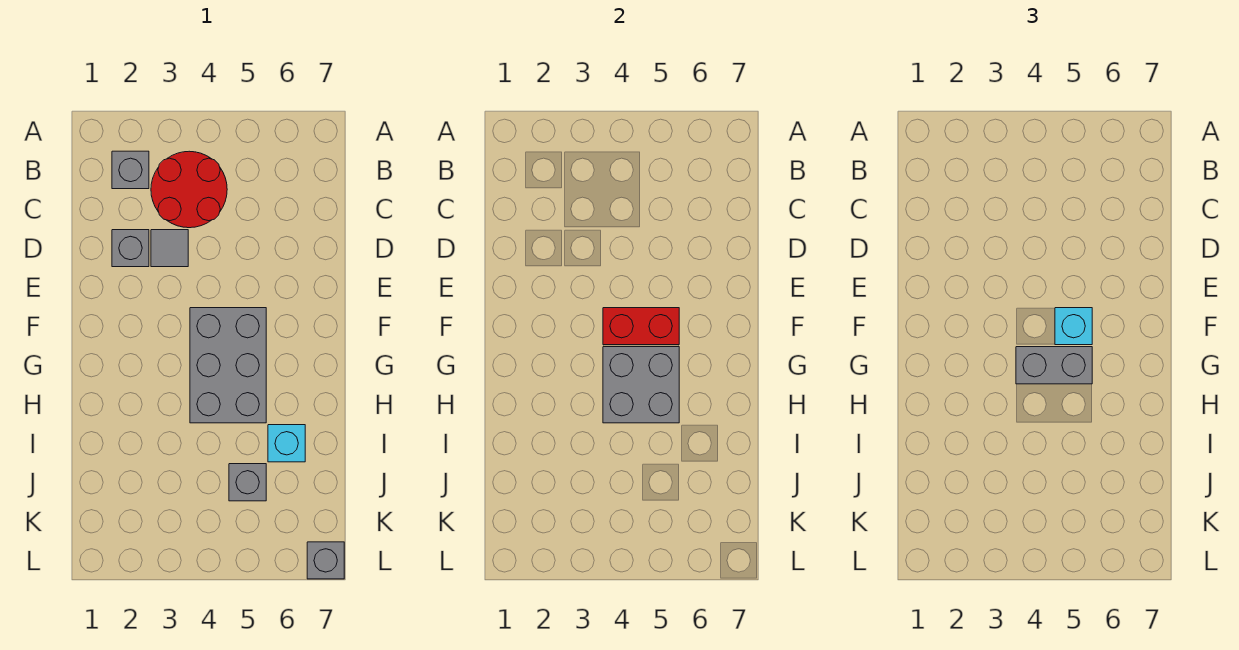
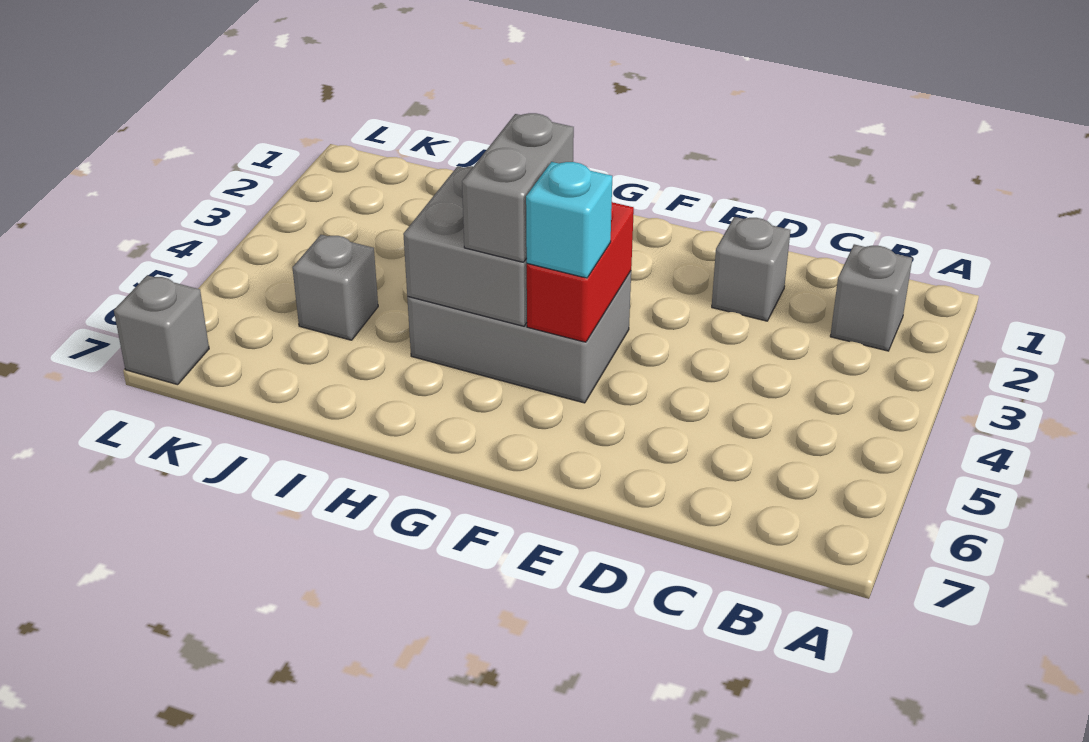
red 2x2 round brick [151,151,227,228] -> none
grey 1x1 tile [151,230,188,267] -> none
cyan 1x1 brick [268,425,305,462] -> none

